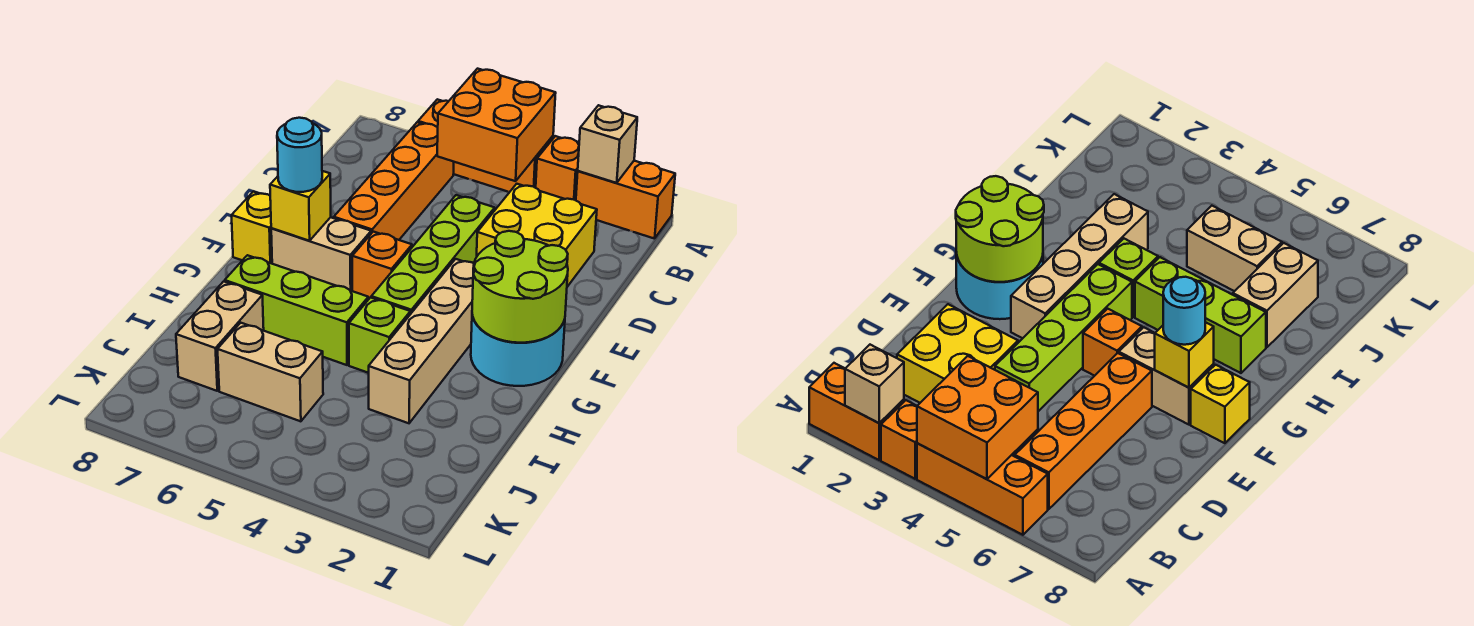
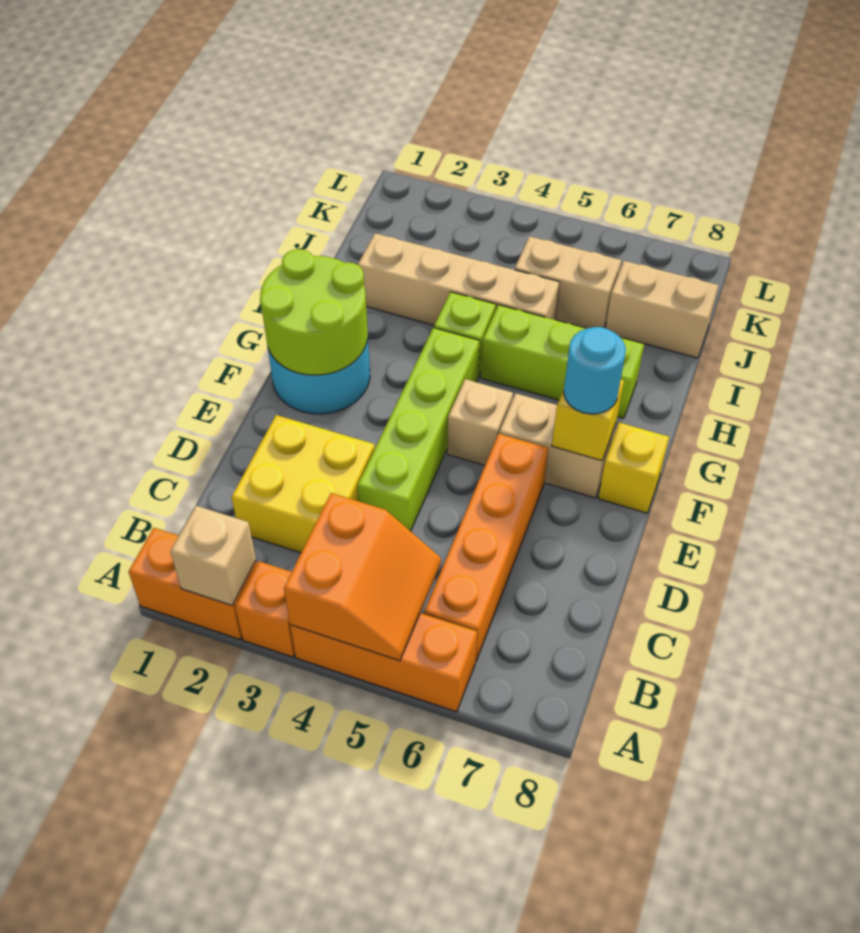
orange 2x2 brick [437,69,556,181] -> orange 2x2 slope [284,493,441,661]
tan 1x4 brick [369,259,474,423] -> tan 1x4 brick turned to [358,233,559,325]
orange 1x1 brick [352,232,412,300] -> tan 1x1 brick [447,379,513,465]
tan 1x2 brick [176,281,264,391] -> tan 1x2 brick turned to [606,261,719,358]

